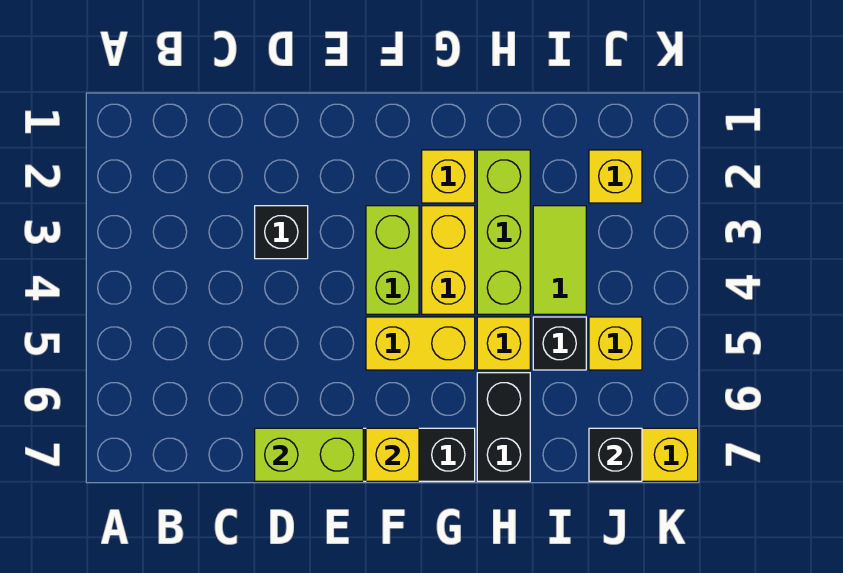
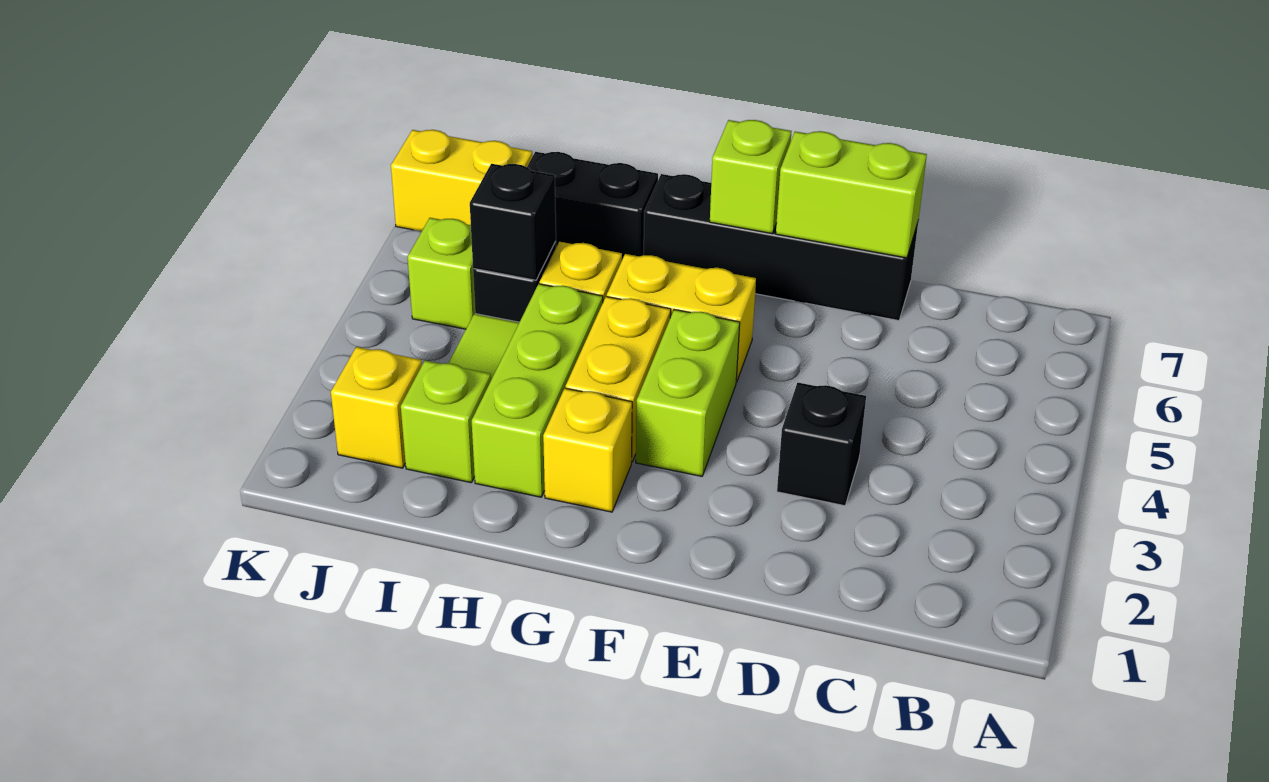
yellow 1x1 brick [366,428,419,481] -> lime 1x1 brick [710,120,792,233]
black 1x2 brick [477,373,530,481] -> black 1x2 brick turned to [527,152,658,259]
none -> lime 1x1 brick [401,361,491,483]
yellow 1x1 brick [589,317,642,370] -> lime 1x1 brick [408,218,475,329]
black 1x1 brick [589,428,642,481] -> black 1x1 brick moved to [470,164,556,280]

